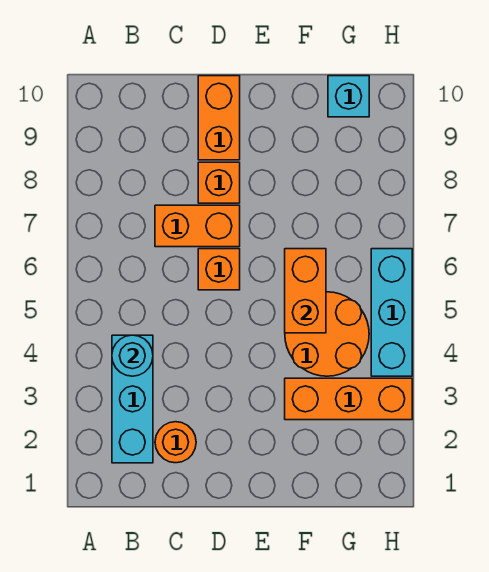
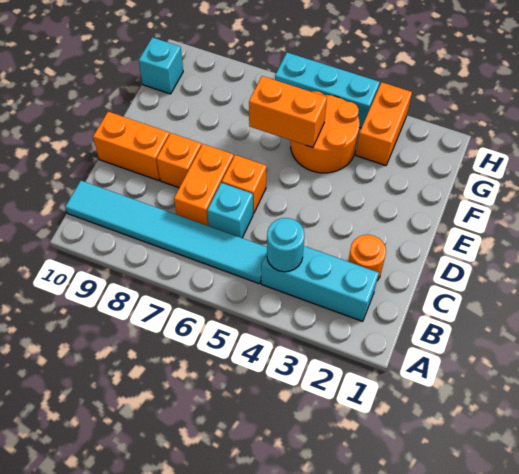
none -> cyan 1x6 tile [65,181,267,284]
none -> cyan 1x1 brick [207,183,253,238]
orange 1x3 brick [285,378,412,420] -> orange 1x2 brick [356,82,412,166]

